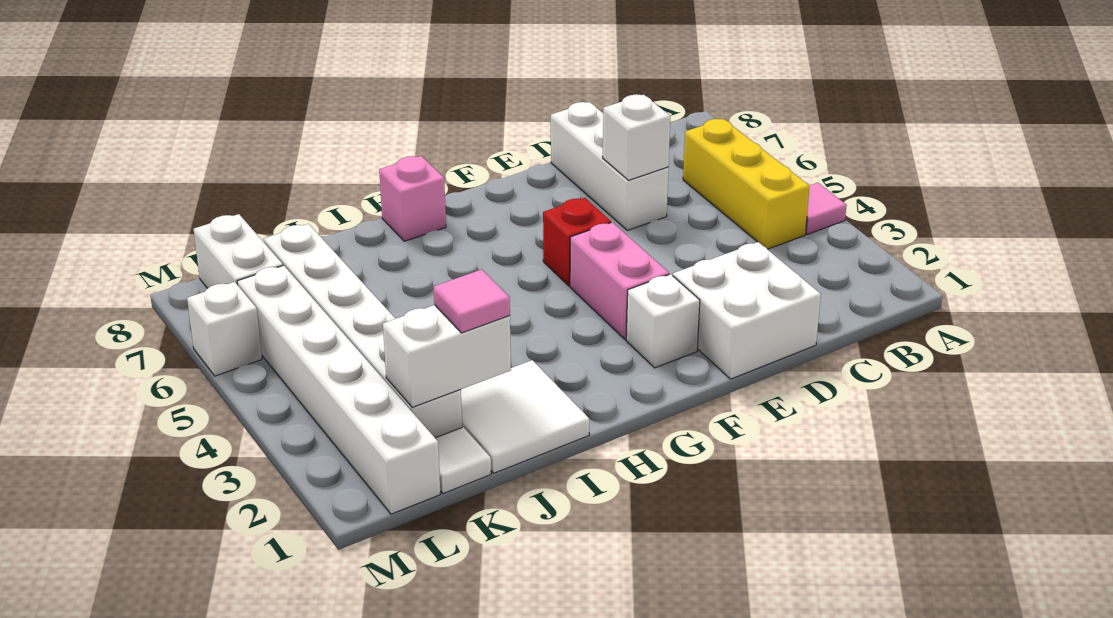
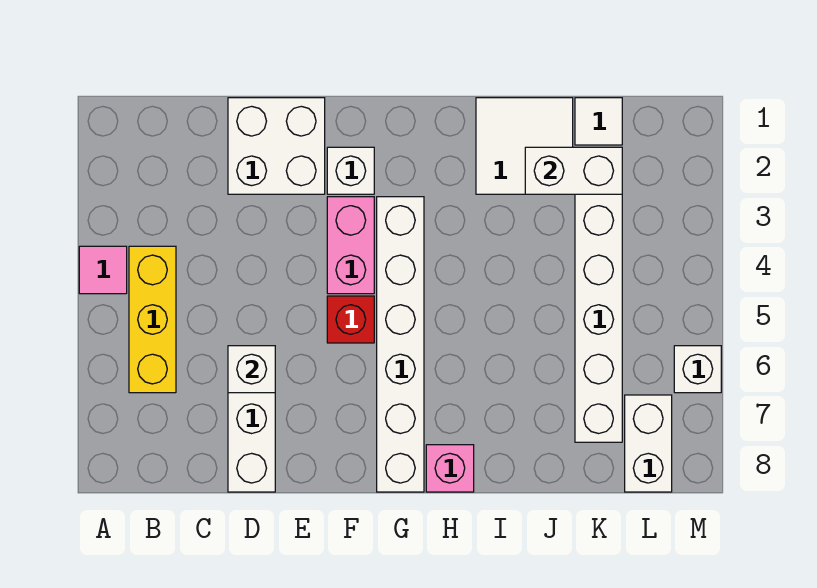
pink 1x1 tile [434,270,510,333] -> none
white 1x6 brick [237,265,440,514] -> white 1x6 brick moved to [377,197,424,492]

